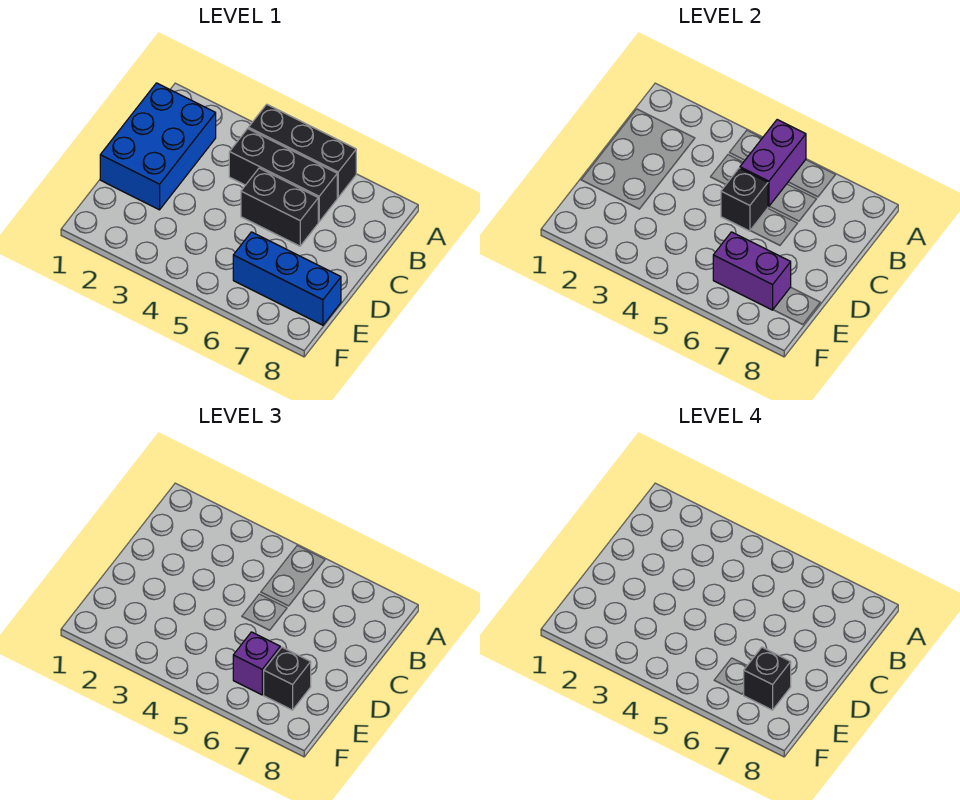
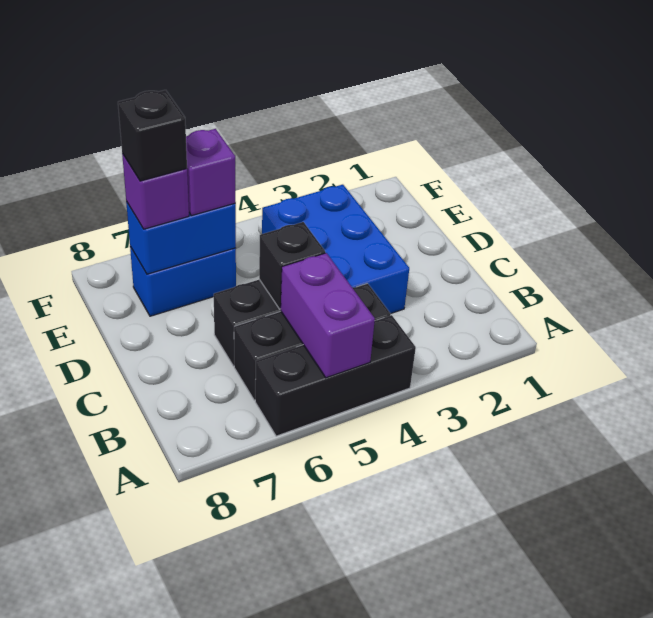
blue 2x3 brick [100,83,216,210] -> blue 2x3 brick moved to [262,185,409,313]
blue 1x3 brick [233,232,341,325] -> blue 1x2 brick [130,247,236,316]
purple 1x2 brick [713,232,791,310] -> blue 1x2 brick [126,202,236,274]
black 1x1 brick [264,647,311,710] -> purple 1x1 brick [122,153,189,229]

